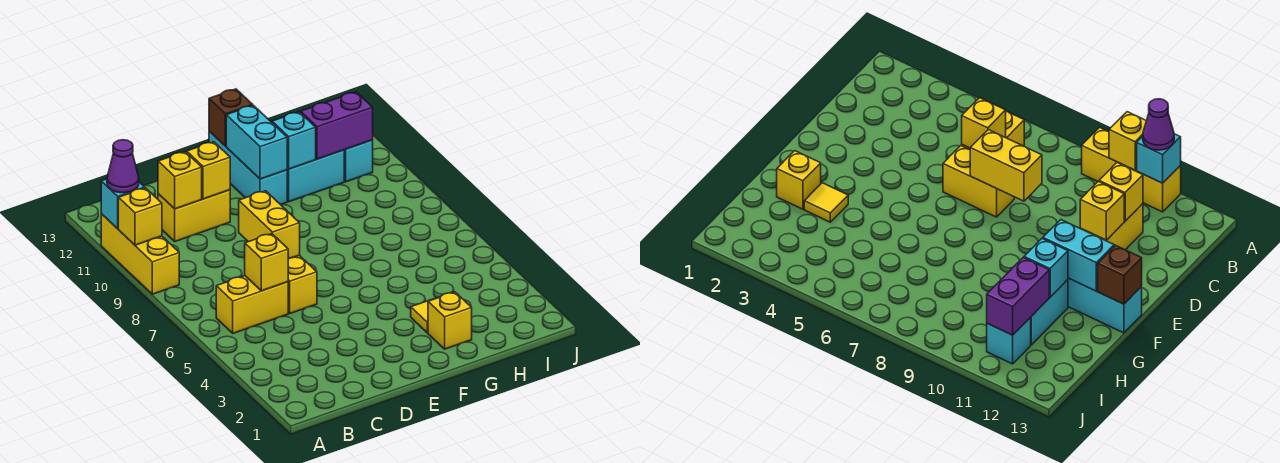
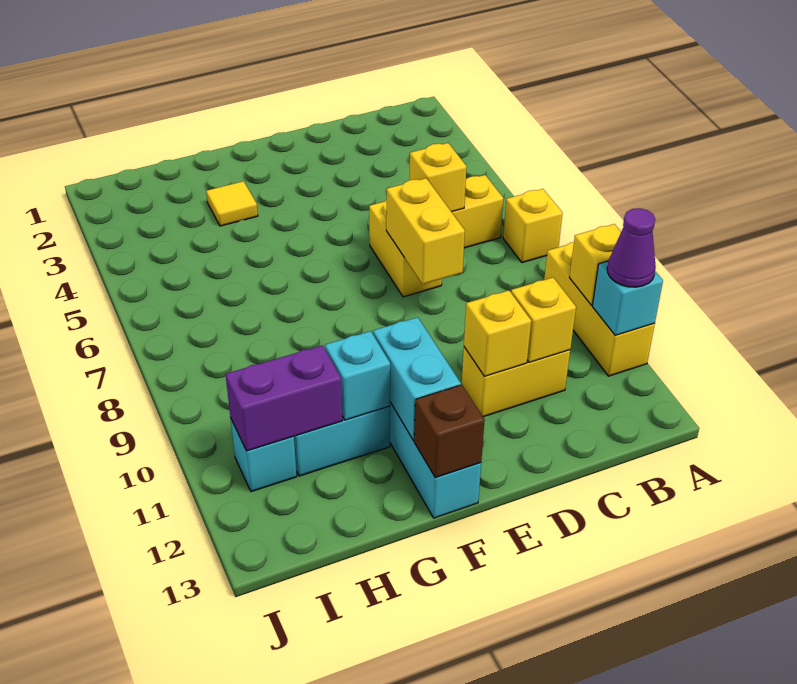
yellow 1x1 brick [428,292,472,349] -> yellow 1x1 brick moved to [503,189,563,263]

